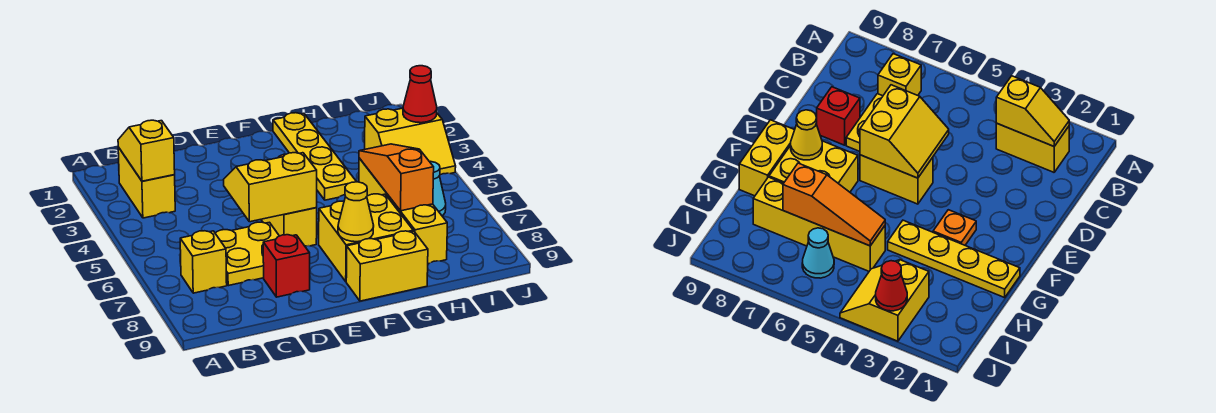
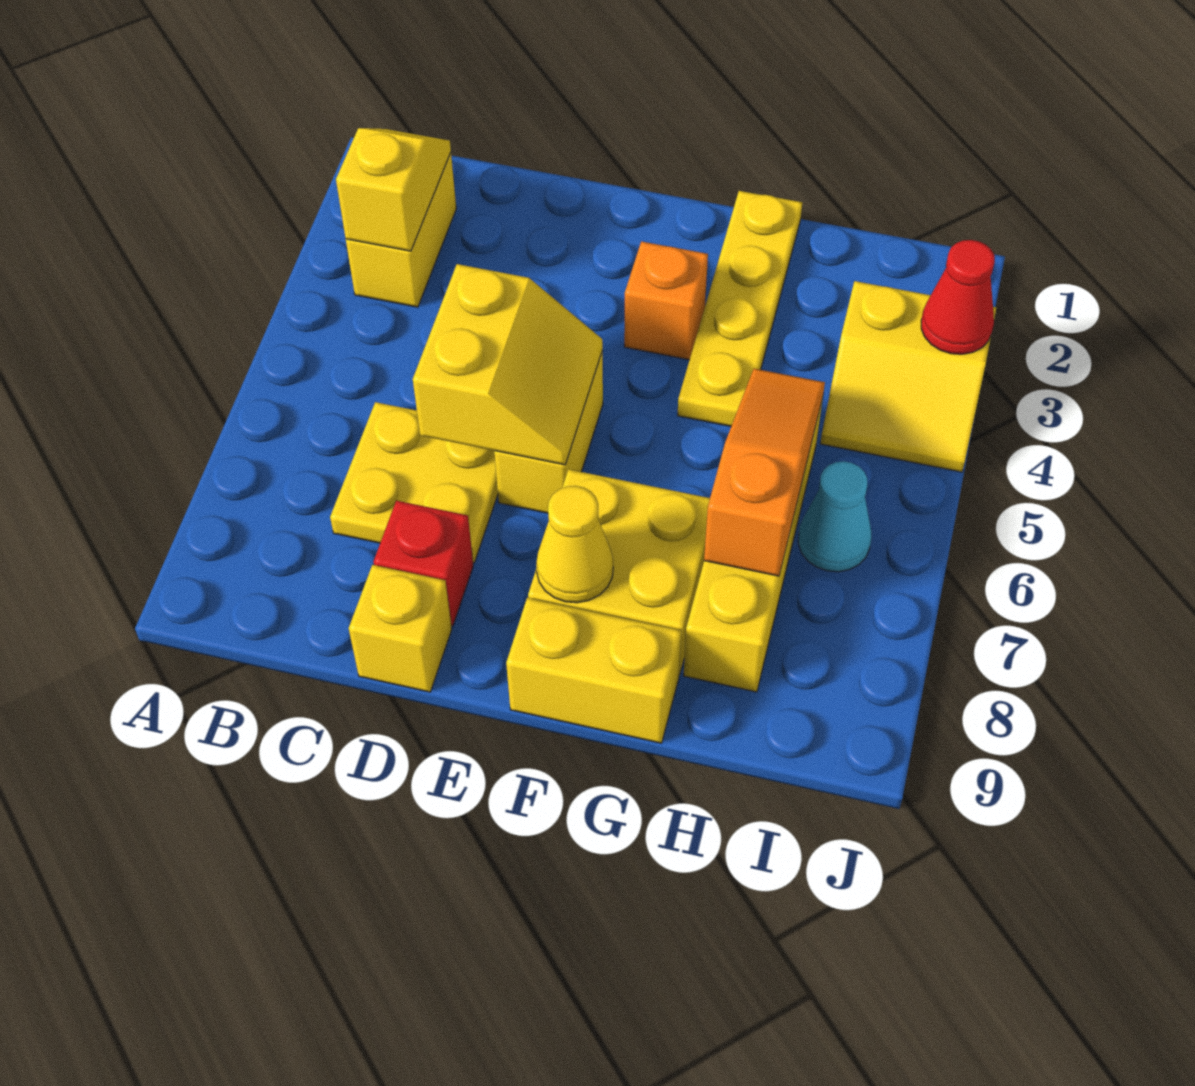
yellow 1x1 brick [180,231,227,293] -> yellow 1x1 brick moved to [349,565,452,692]
yellow 2x2 slope [224,153,317,222] -> yellow 2x2 slope turned to [413,264,603,465]
orange 1x1 plate [933,210,976,245] -> orange 1x1 brick [624,241,708,360]

